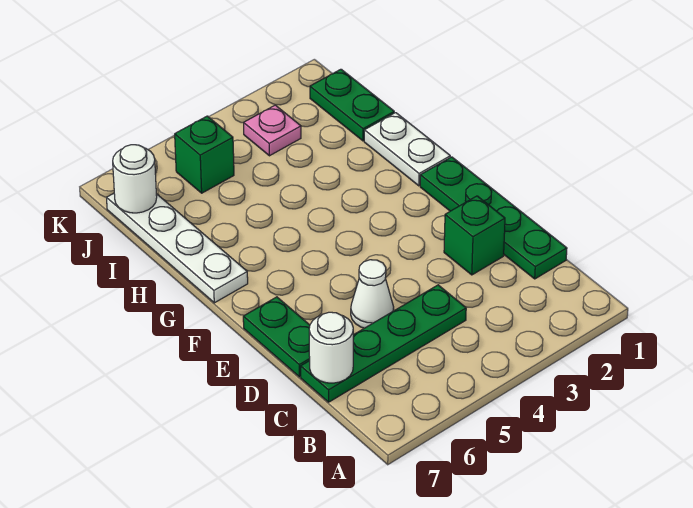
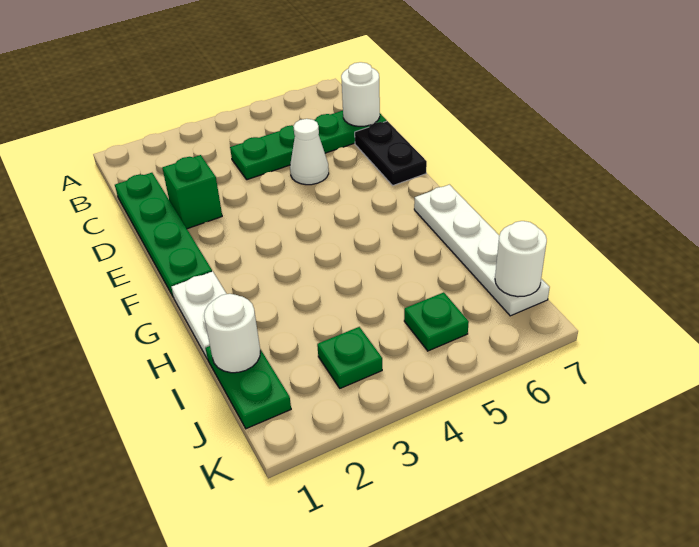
green 1x2 plate [243,297,310,377] -> black 1x2 plate [355,121,427,185]
none -> white 1x1 round brick [204,294,260,373]
pink 1x1 plate [244,105,301,156] -> green 1x1 plate [317,327,382,388]
green 1x1 brick [175,116,234,193] -> green 1x1 plate [404,292,469,351]

